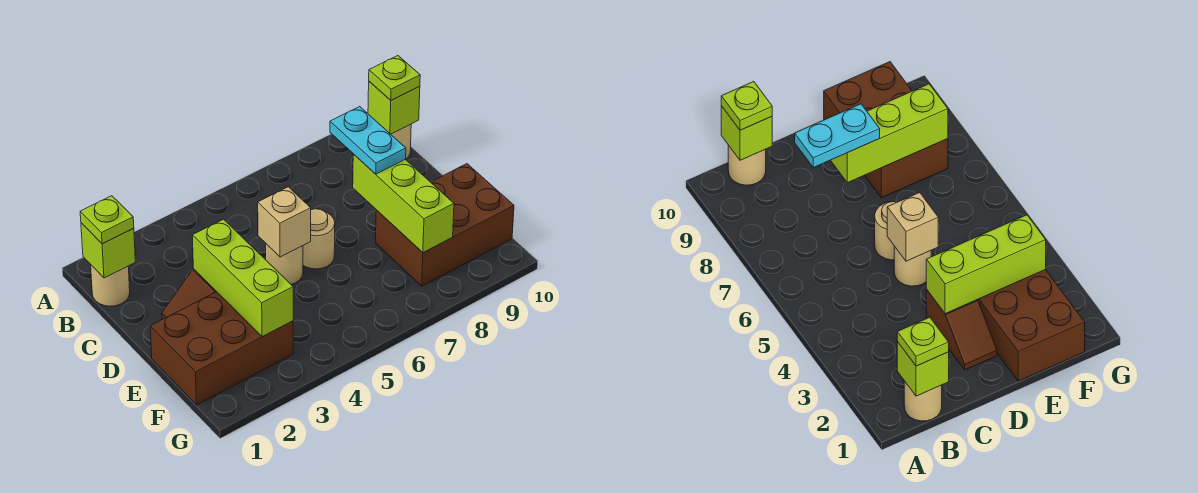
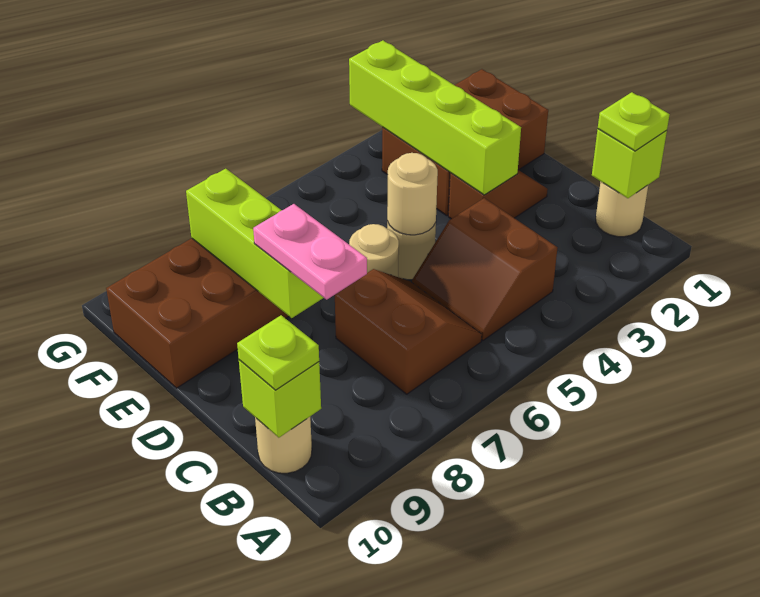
none -> brown 2x2 slope [412,198,557,341]
none -> brown 2x2 slope [335,269,482,394]
cyan 1x2 plate [330,107,406,174] -> pink 1x2 plate [253,204,367,300]
lime 1x3 brick [192,219,293,337] -> lime 1x4 brick [349,40,521,195]
tan 1x1 brick [258,187,311,257] -> tan 1x1 round brick [387,153,438,235]

